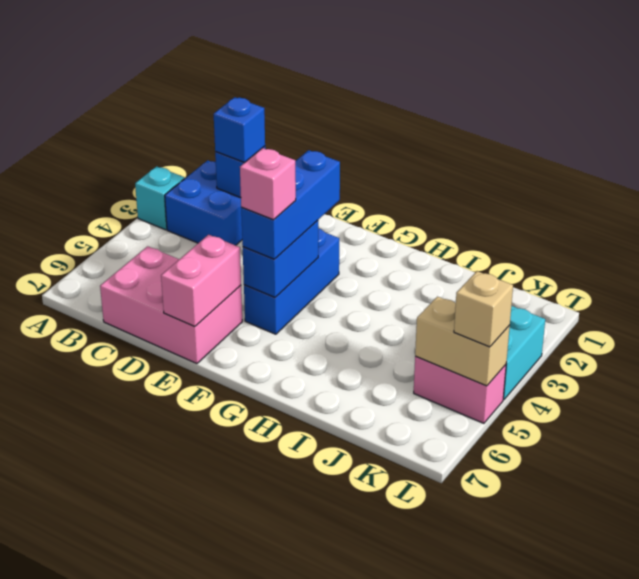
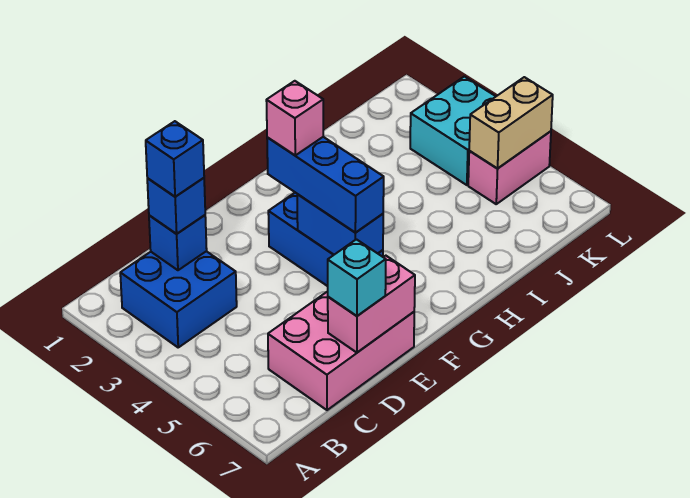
cyan 1x1 brick [135,166,185,230] -> cyan 1x1 brick moved to [328,239,386,316]
none -> blue 1x1 brick [146,121,204,197]
pink 1x2 brick [161,235,241,326] -> pink 1x2 brick turned to [328,256,415,353]
pink 1x1 brick [240,148,296,220] -> pink 1x1 brick moved to [266,81,323,155]
tan 1x1 brick [454,271,513,347] -> none

